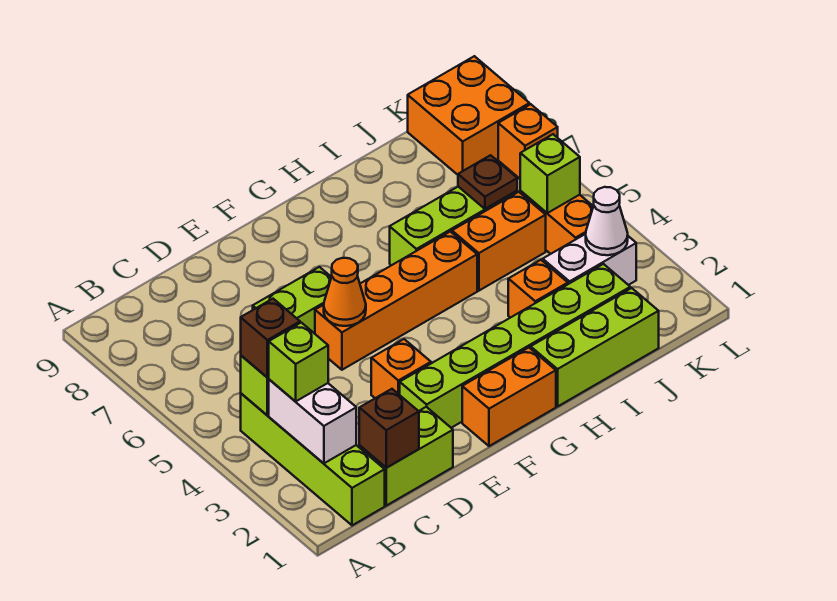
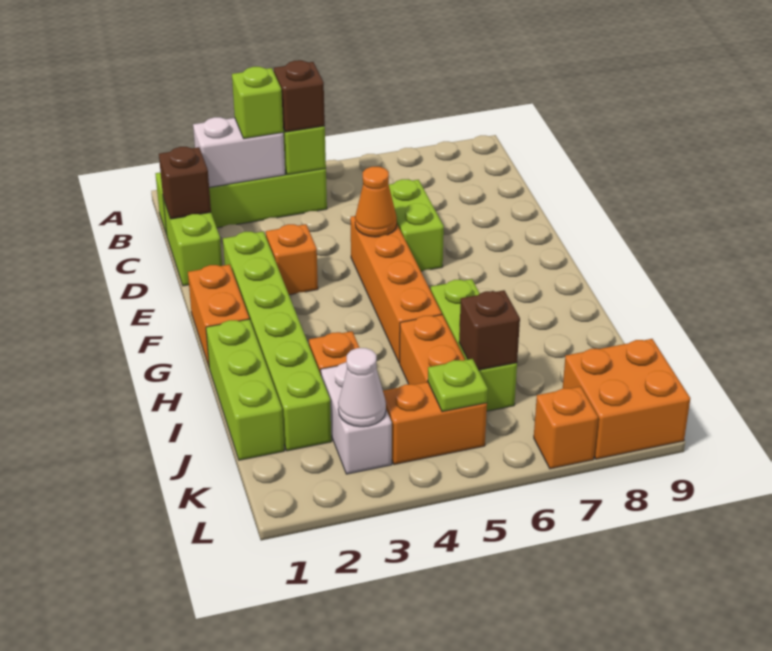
brown 1x1 plate [458,155,517,209] -> brown 1x1 brick [459,290,520,370]
lime 1x1 brick [520,134,580,213] -> lime 1x1 plate [428,359,488,412]

